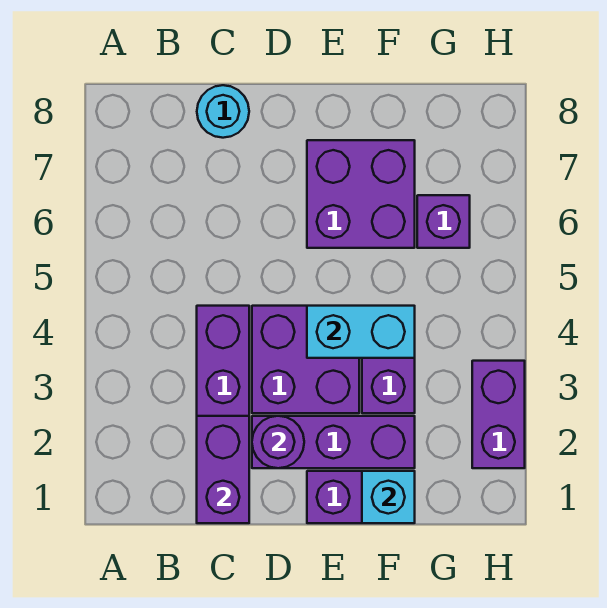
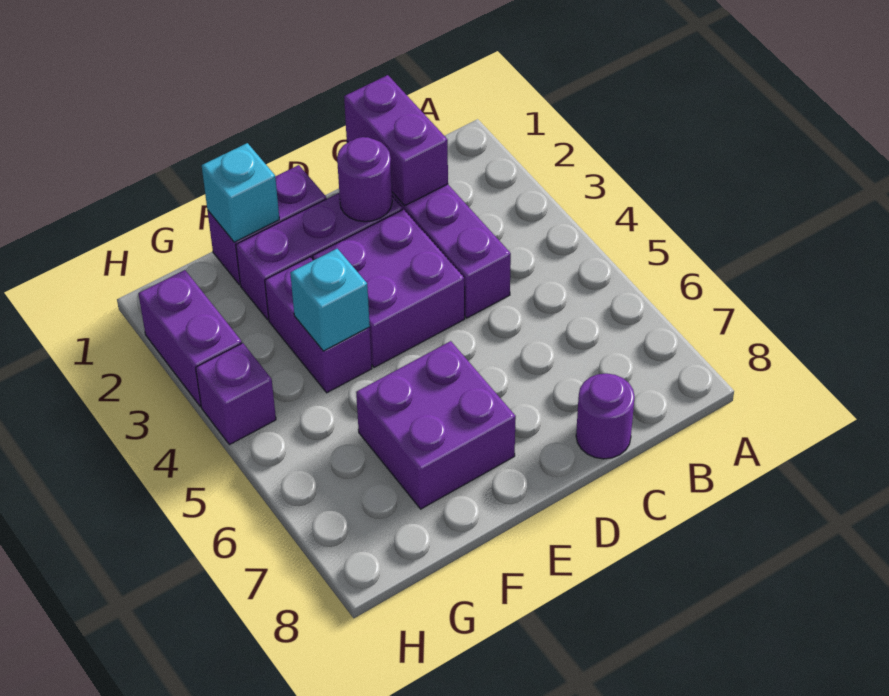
cyan 1x1 round brick [197,85,249,138] -> purple 1x1 round brick [576,373,635,459]
cyan 1x2 brick [307,306,415,358] -> cyan 1x1 brick [290,249,370,351]
purple 1x1 brick [417,195,470,248] -> purple 1x1 brick moved to [196,343,276,445]

